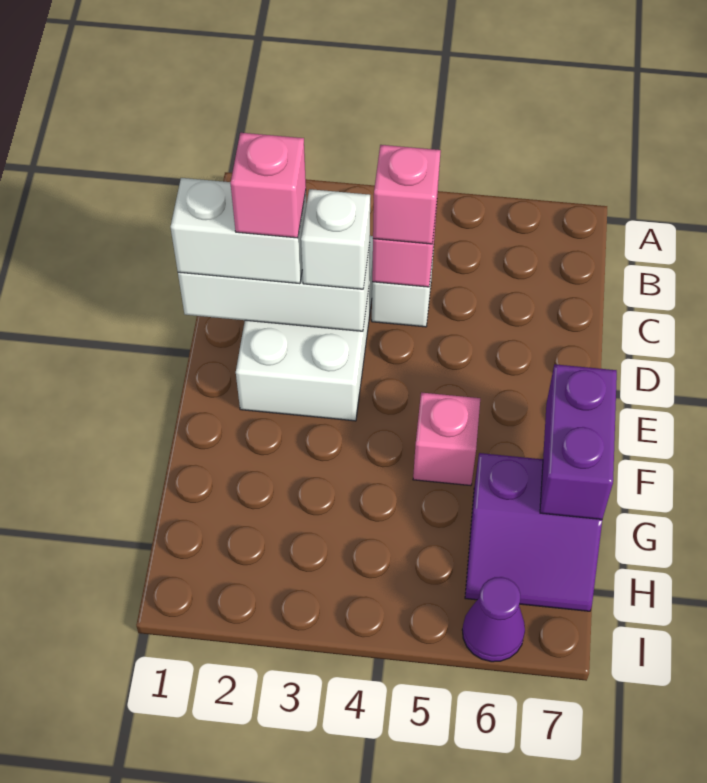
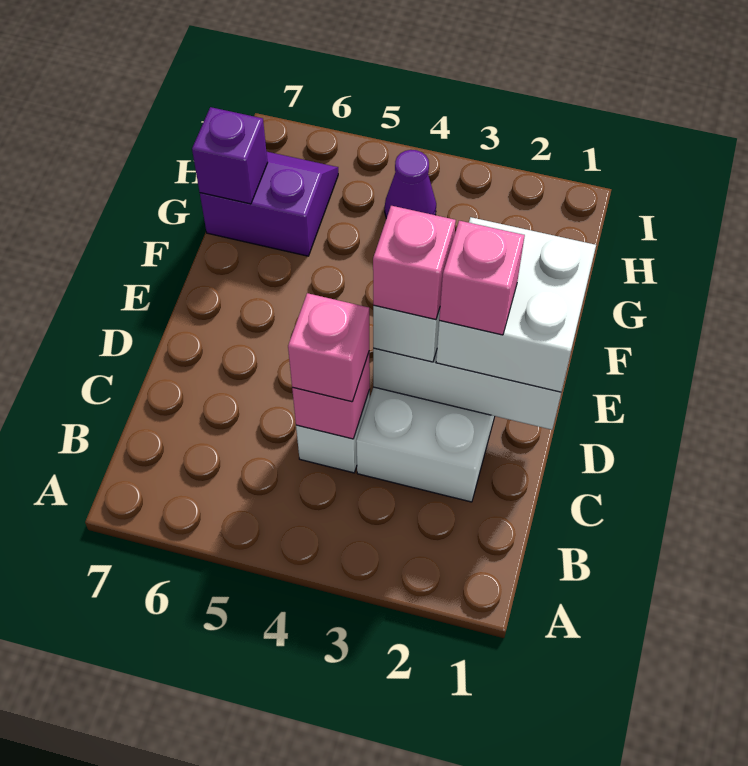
white 1x2 brick [171,178,307,284] -> white 2x2 brick [436,217,596,392]
pink 1x1 brick [413,393,480,486] -> pink 1x1 brick moved to [373,206,456,320]
purple 1x2 brick [540,364,617,519] -> purple 1x1 brick [192,107,268,204]
purple 1x1 cone [462,577,525,662] -> purple 1x1 cone moved to [385,150,436,218]

